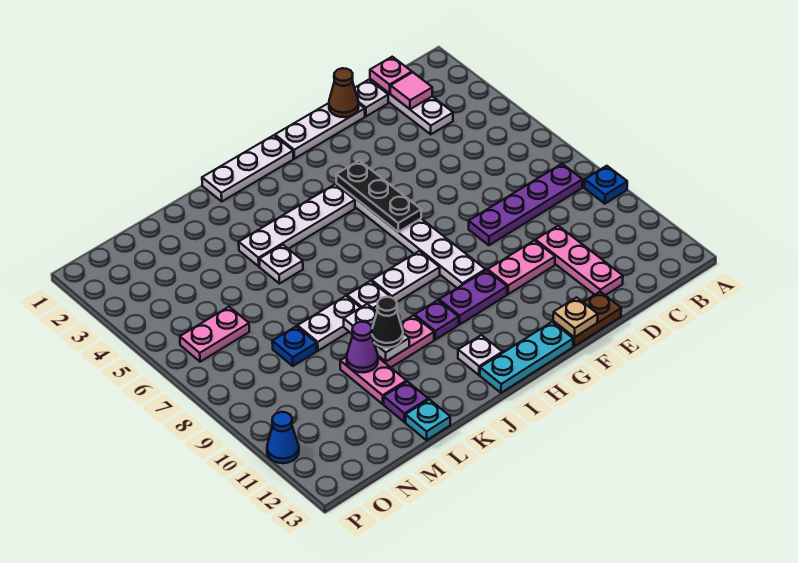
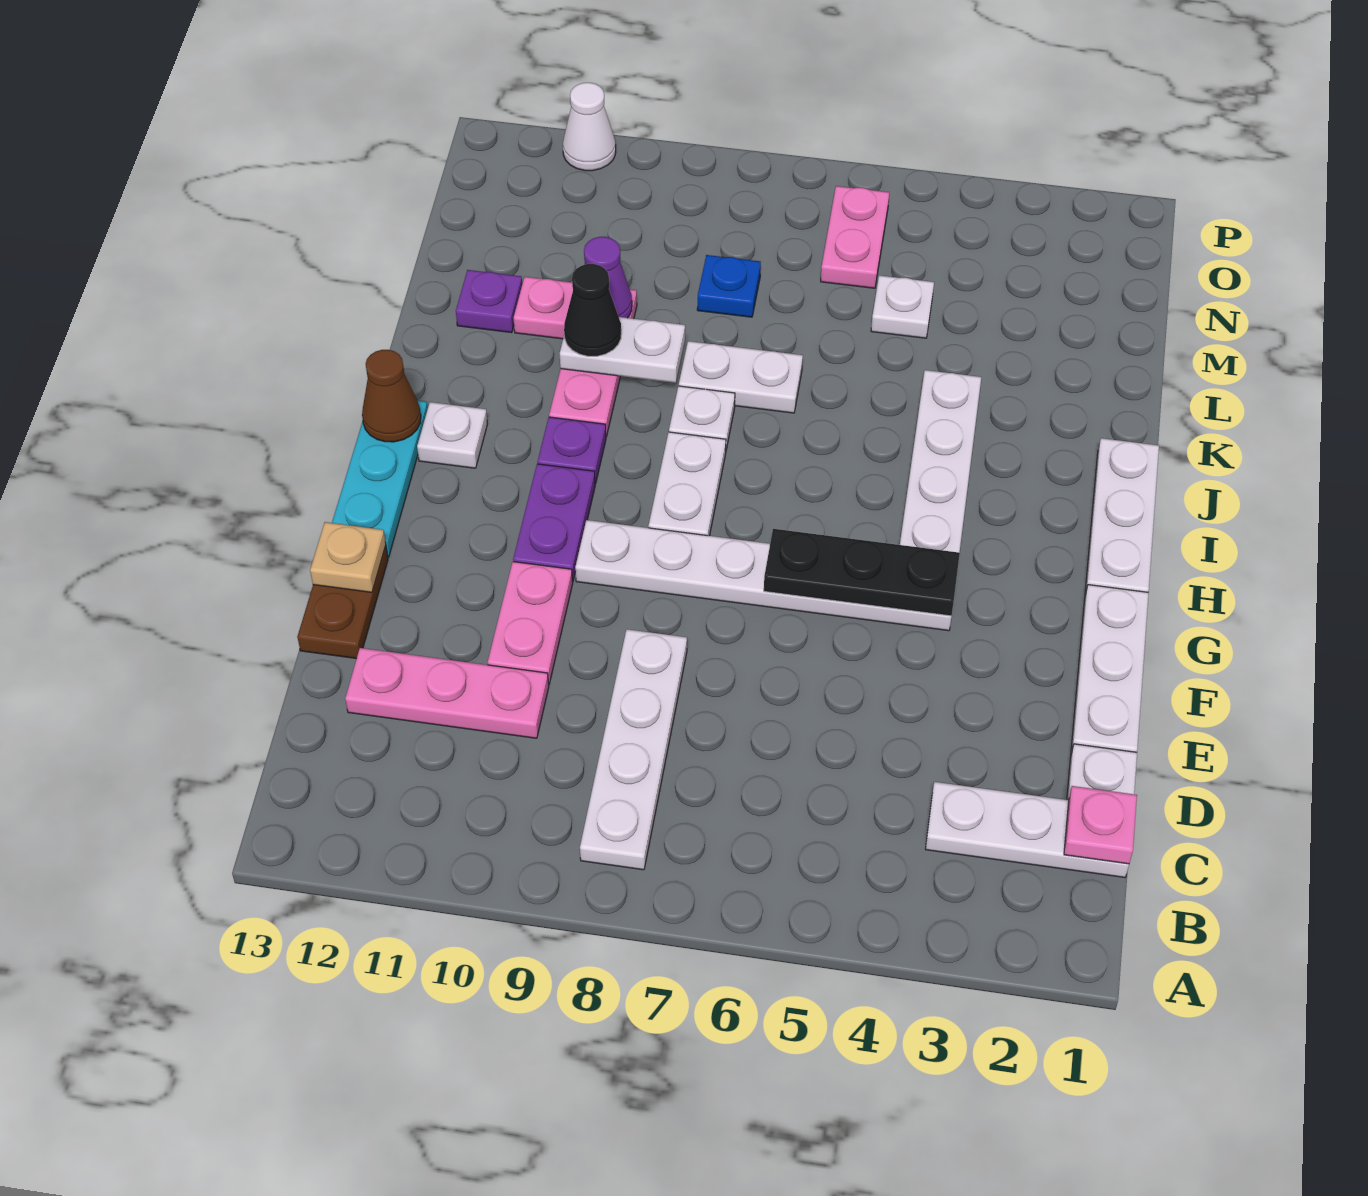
blue 1x1 plate [584,166,627,204] -> none
purple 1x4 plate [469,164,582,245] -> white 1x4 plate [580,629,687,870]
pink 1x1 tile [390,72,432,109] -> none
brown 1x1 cone [329,68,359,117] -> brown 1x1 cone moved to [362,350,421,442]
white 1x1 plate [259,245,303,284] -> white 1x1 plate moved to [871,275,934,338]
white 1x2 plate [298,296,361,351] -> white 1x2 plate turned to [679,341,803,413]
cyan 1x1 plate [406,399,450,440] -> none
blue 1x1 cone [267,412,299,463] -> white 1x1 cone [563,83,616,171]

